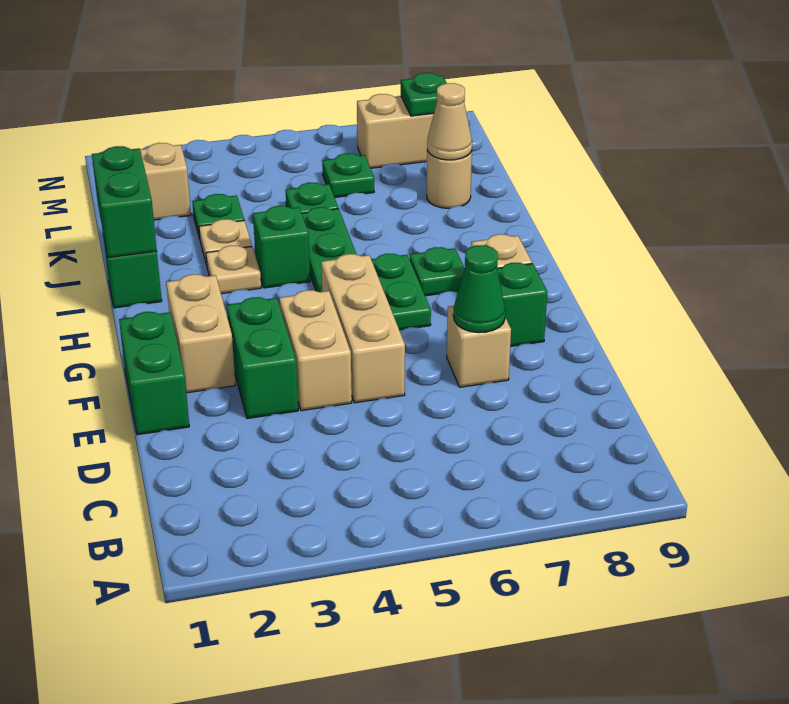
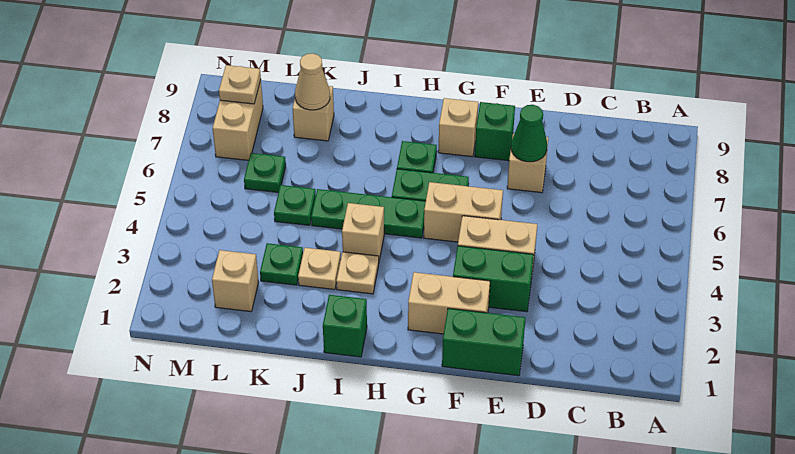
tan 1x3 brick [321,254,405,403] -> tan 1x2 brick [424,182,503,242]
green 1x2 brick [92,146,157,258] -> none
green 1x1 brick [253,206,310,288] -> tan 1x1 brick [342,203,384,260]
tan 1x1 round brick [427,150,472,208] -> tan 1x1 brick [292,86,334,141]
green 1x1 plate [401,73,446,116] -> tan 1x1 plate [219,65,261,104]

